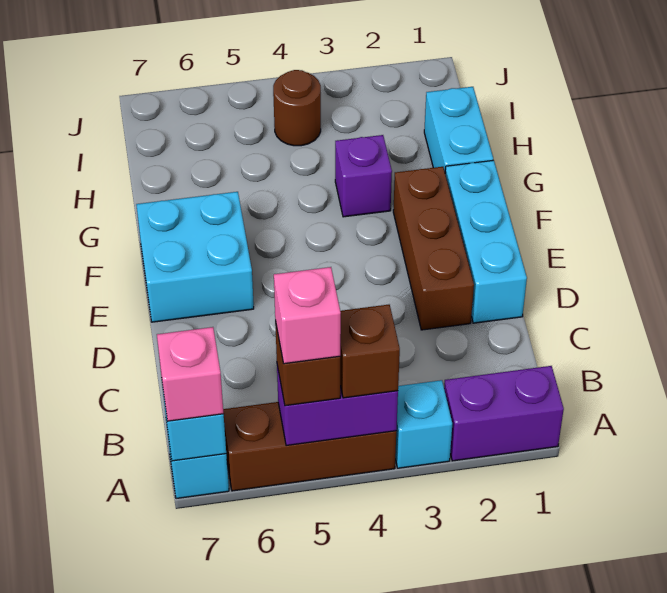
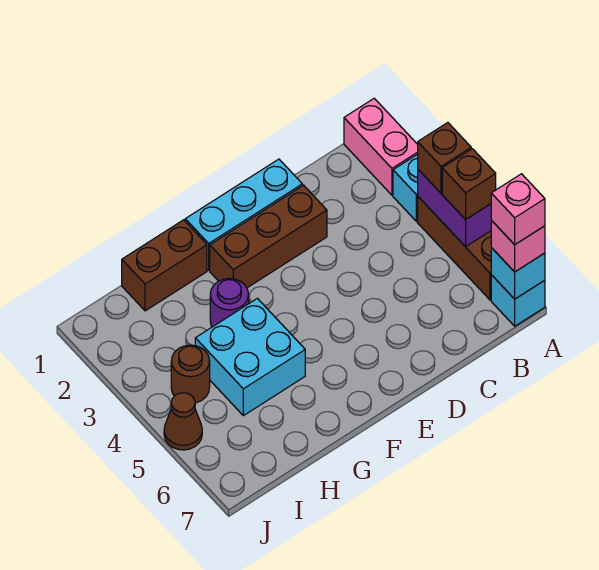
purple 1x2 brick [444,366,564,461] -> pink 1x2 brick [344,98,418,195]
pink 1x1 brick [274,267,341,364] -> pink 1x1 brick moved to [491,174,545,245]
cyan 2x2 brick [136,192,254,322] -> cyan 2x2 brick moved to [195,298,305,416]
cyan 1x2 brick [424,87,493,171] -> brown 1x2 brick [122,220,207,311]
purple 1x1 brick [335,135,392,217] -> purple 1x1 round brick [210,278,249,327]
none -> brown 1x1 cone [164,393,202,450]

